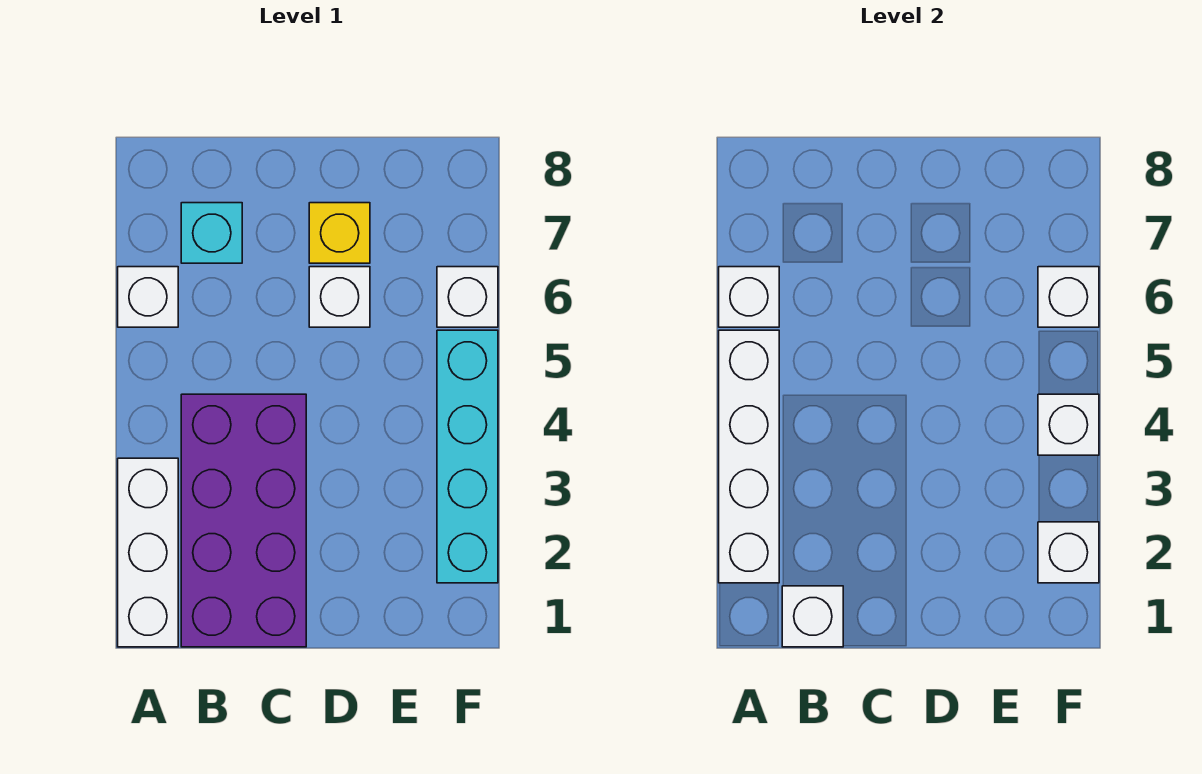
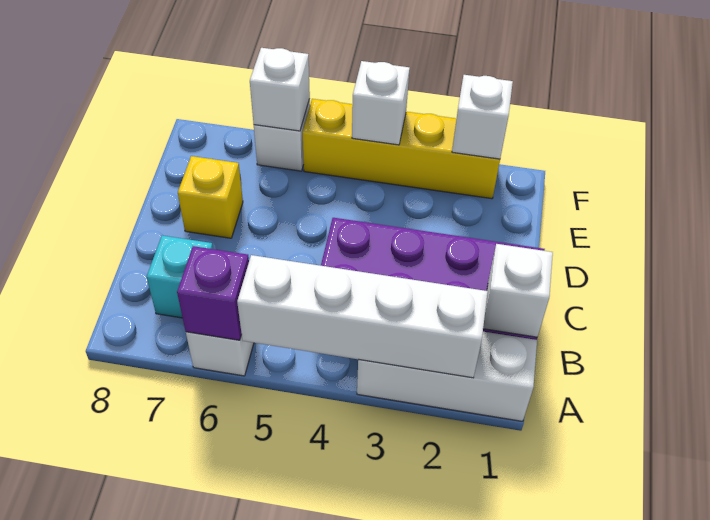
white 1x1 brick [719,267,779,327] -> purple 1x1 brick [177,246,249,340]
white 1x1 brick [309,267,370,327] -> none
cyan 1x4 brick [437,330,498,583] -> yellow 1x4 brick [303,99,500,199]

